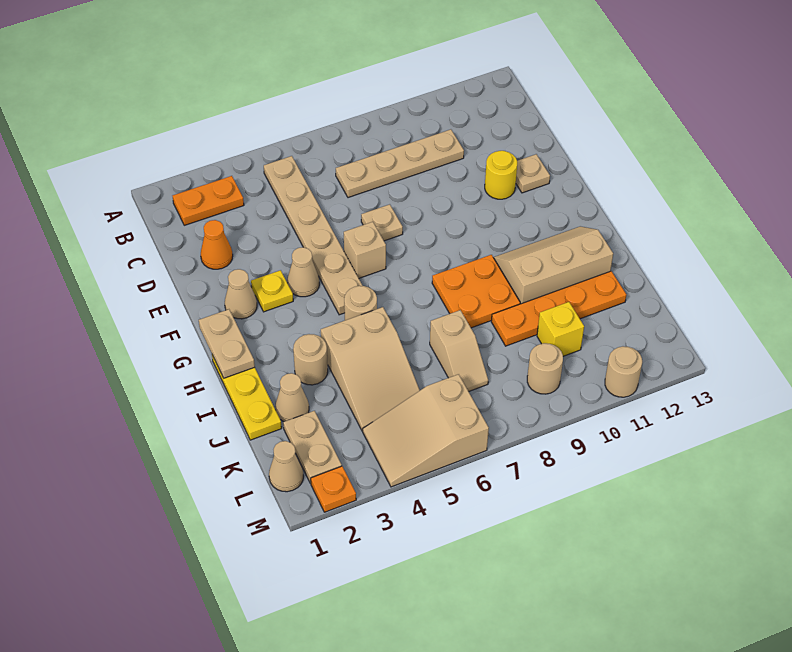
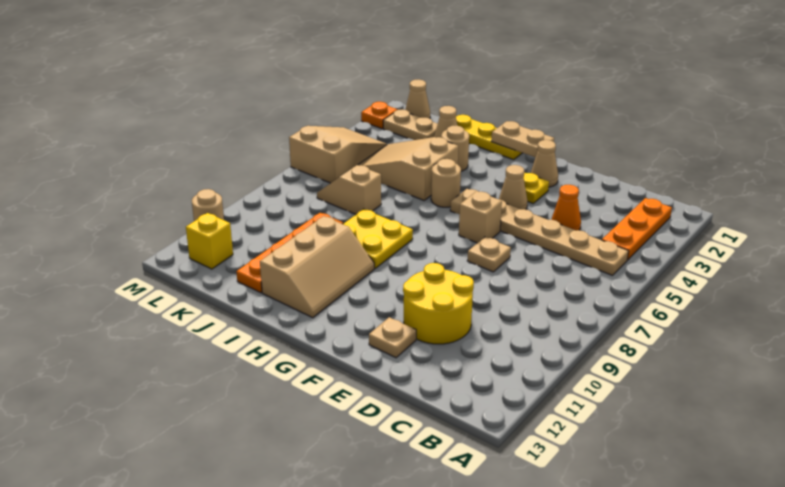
orange 1x2 plate [173,176,244,225] -> orange 1x3 plate [602,198,672,260]
tan 1x4 plate [336,129,464,198] -> none
orange 1x1 cone [201,220,233,269] -> orange 1x1 cone moved to [552,185,581,231]
yellow 1x1 round brick [485,151,517,199] -> yellow 2x2 round brick [403,263,474,344]
orange 2x2 plate [432,255,520,328] -> yellow 2x2 plate [343,209,413,268]
yellow 1x1 brick [537,302,584,356] -> yellow 1x1 brick moved to [186,213,233,269]
tan 1x1 round brick [527,343,563,394] -> none

